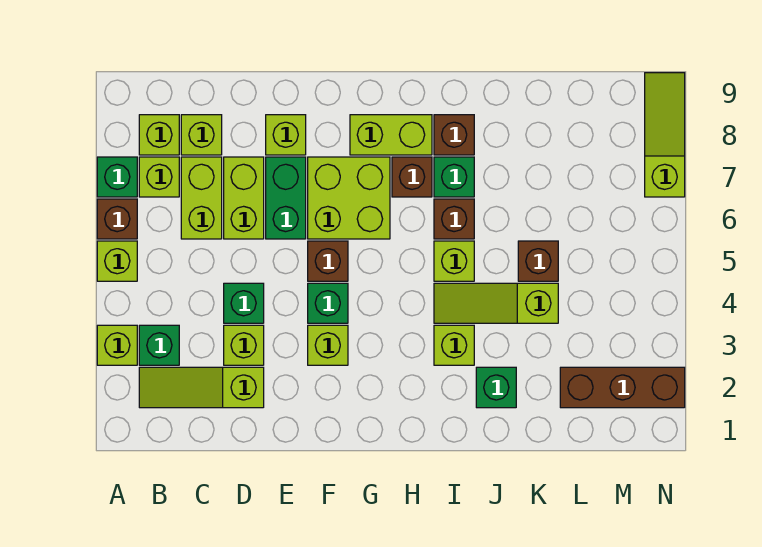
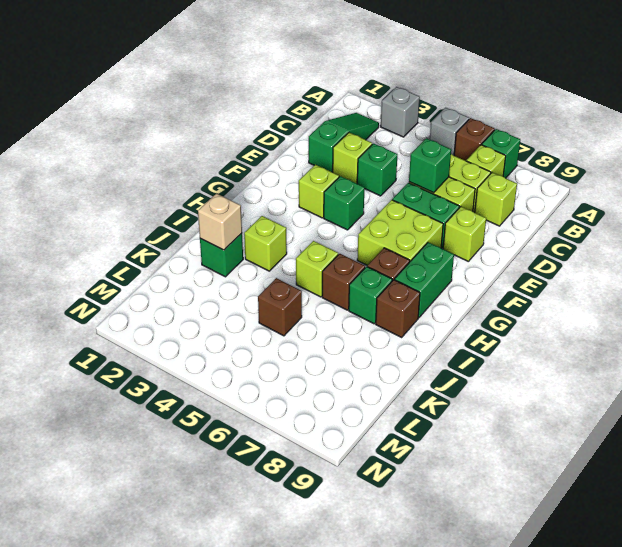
lime 1x1 brick [97,325,137,365] -> grey 1x1 brick [381,87,420,137]
lime 1x1 brick [97,241,137,281] -> grey 1x1 brick [430,108,469,156]
lime 1x3 slope [139,367,264,408] -> green 1x3 slope [309,113,379,172]
green 1x1 brick [139,325,179,365] -> green 1x1 brick moved to [409,138,451,193]
lime 1x1 brick [139,115,179,155] -> none
brown 1x1 brick [308,241,348,281] -> none
lime 1x2 brick [350,115,432,155] -> green 1x2 brick [395,242,454,318]
lime 1x3 slope [434,283,558,323] -> none
none -> tan 1x1 brick [198,194,242,250]
brown 1x3 brick [560,367,685,408] -> none
lime 1x3 slope [645,73,685,197] -> none

